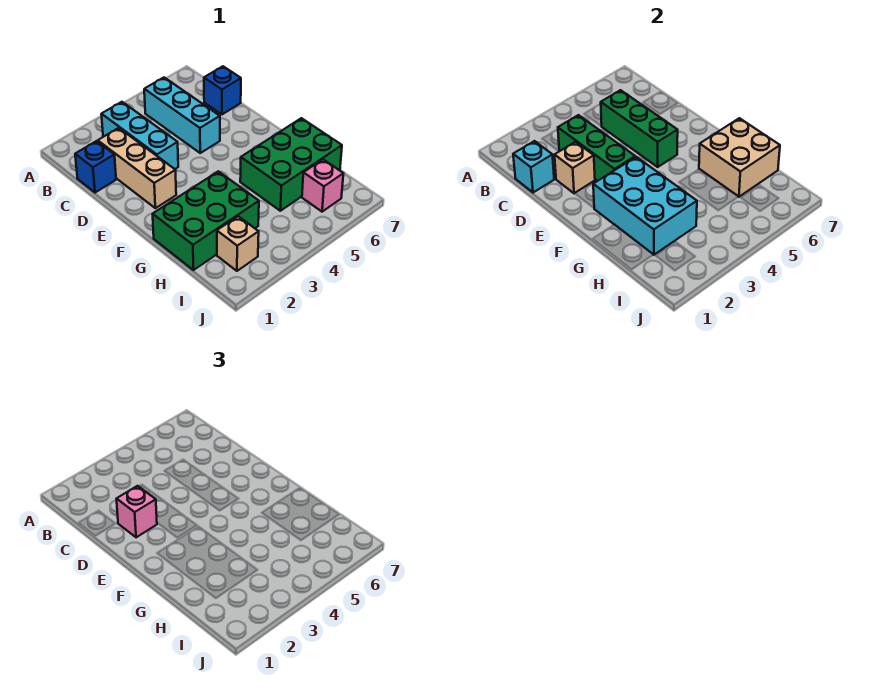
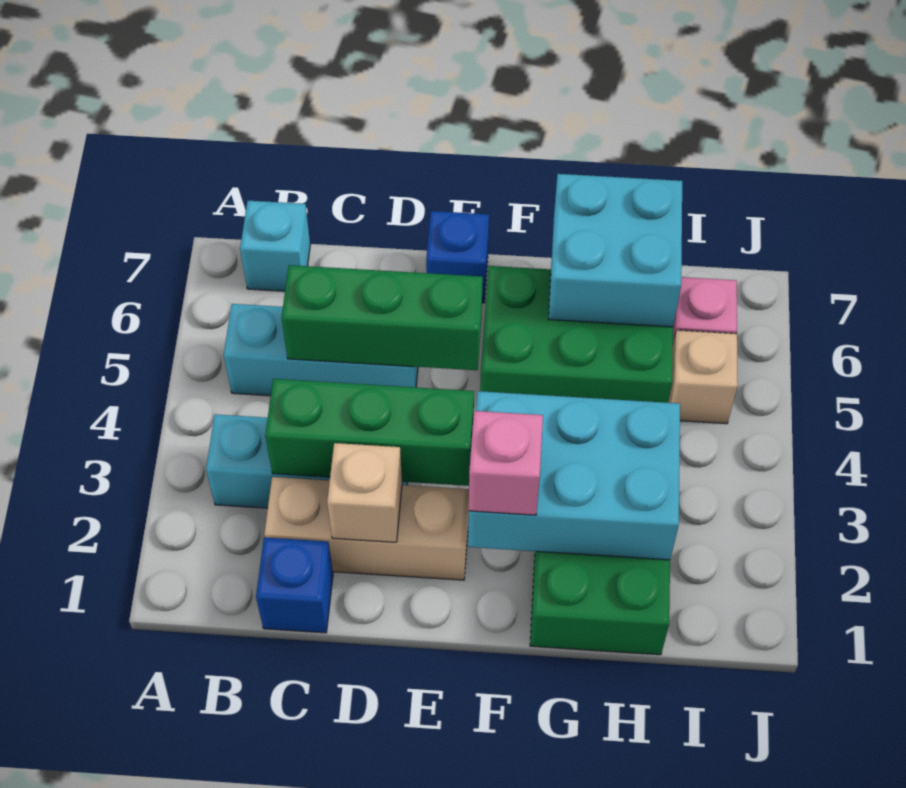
cyan 1x1 brick [513,141,554,193] -> cyan 1x1 brick moved to [240,201,310,291]
blue 1x1 brick [204,66,241,114] -> blue 1x1 brick moved to [426,211,489,303]
pink 1x1 brick [117,486,157,537] -> pink 1x1 brick moved to [469,411,543,515]
green 2x3 brick [240,118,342,211] -> green 2x3 brick turned to [480,266,673,403]
tan 2x2 brick [699,118,780,197] -> cyan 2x2 brick [549,174,682,327]
tan 1x1 brick [217,216,259,271] -> tan 1x1 brick moved to [668,330,738,424]

